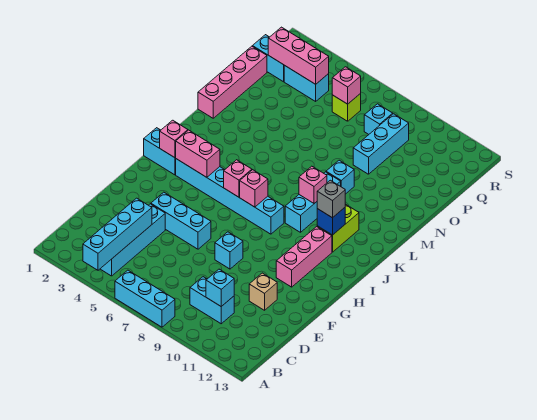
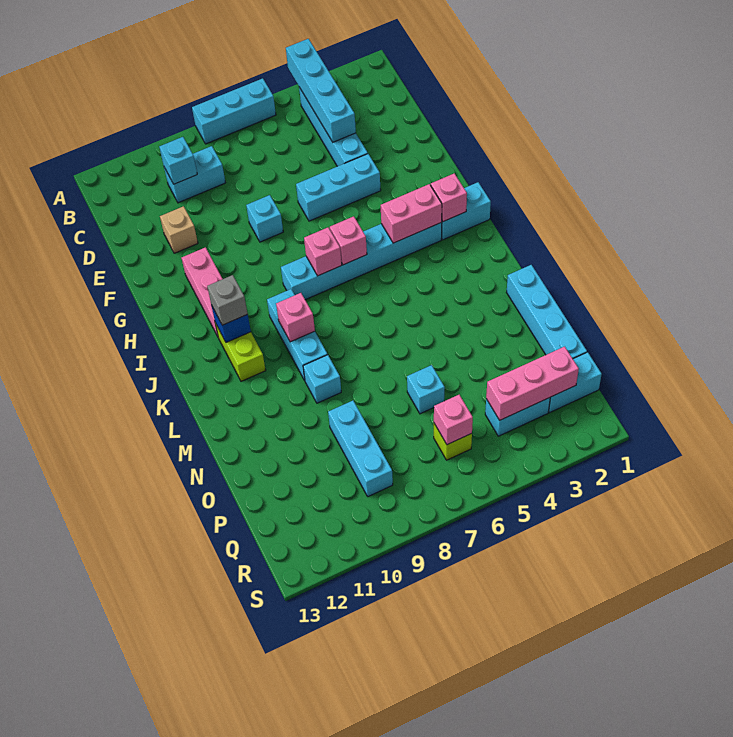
pink 1x4 brick [198,46,267,118] -> cyan 1x4 brick [507,265,587,359]
cyan 1x1 brick [364,104,393,134] -> cyan 1x1 brick moved to [407,365,445,414]

